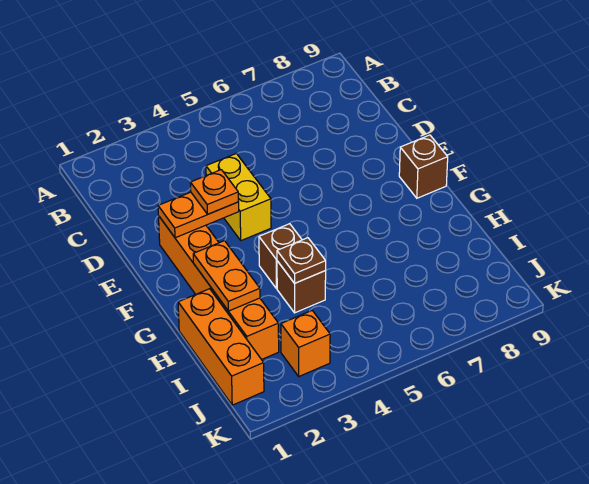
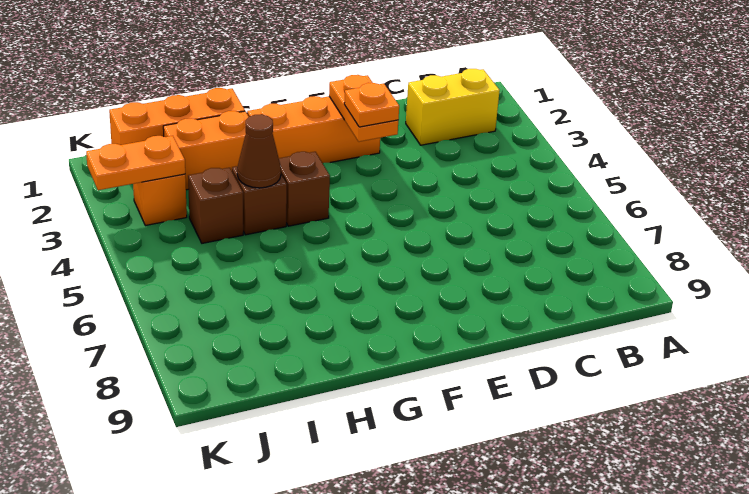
yellow 1x2 brick [206,154,271,241] -> yellow 1x2 brick moved to [406,69,500,145]
brown 1x1 brick [399,135,448,198] -> brown 1x1 brick moved to [188,168,243,243]
orange 1x2 plate [193,241,260,311] -> orange 1x2 plate moved to [86,136,185,190]
brown 1x1 plate [277,238,326,283] -> brown 1x1 cone [237,114,281,188]

